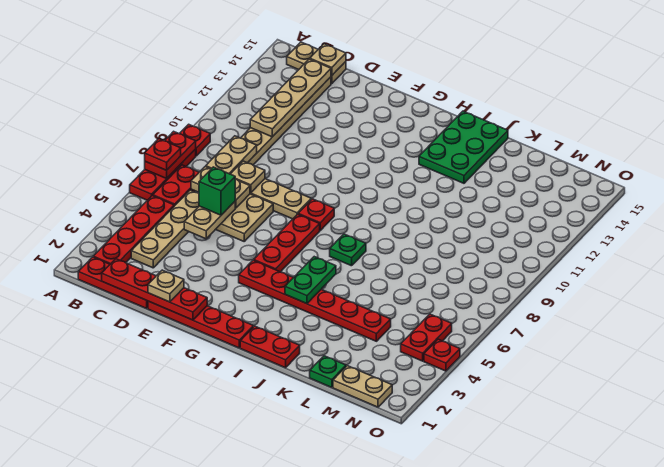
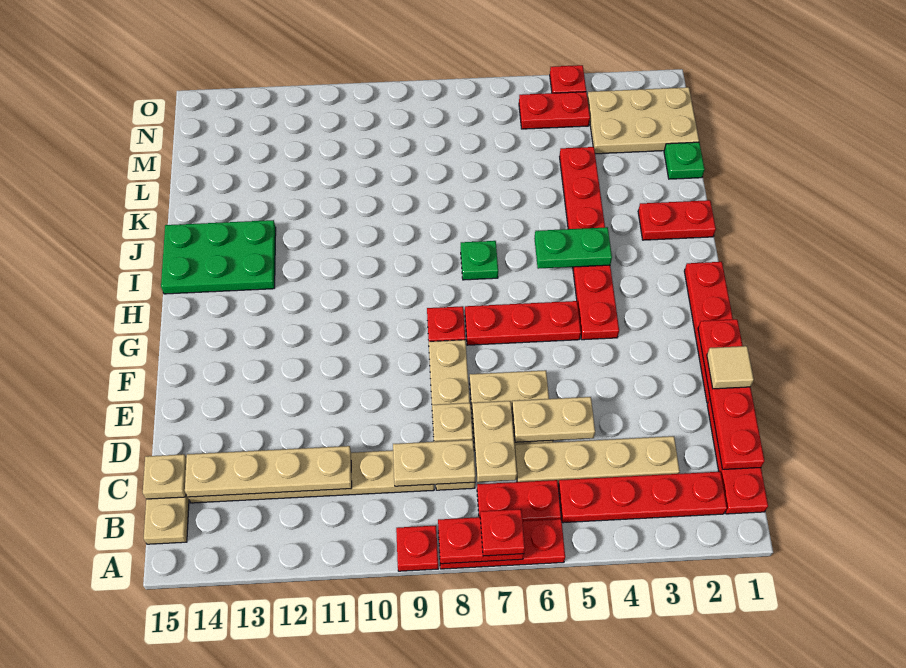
green 1x1 brick [199,167,235,215] -> none
tan 1x1 plate [148,270,184,302] -> tan 1x1 tile [707,346,754,389]
red 1x2 plate [240,326,300,368] -> red 1x2 plate turned to [638,200,716,240]
tan 1x2 plate [333,366,392,407] -> tan 2x3 plate [587,87,699,154]

